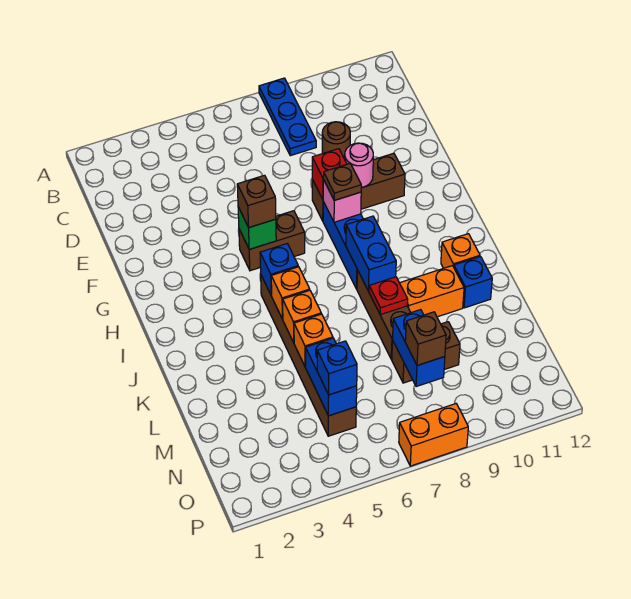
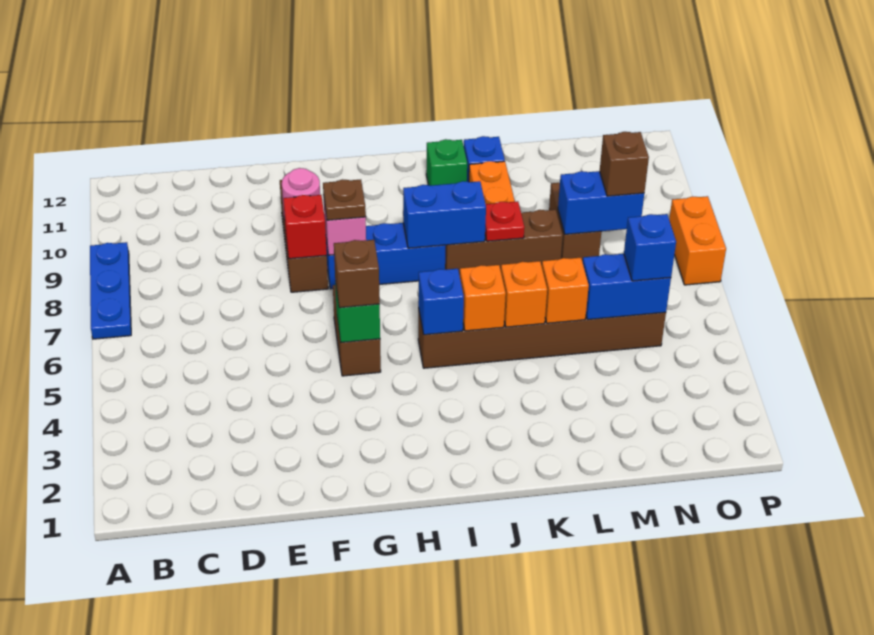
blue 1x3 plate [259,78,316,156] -> blue 1x3 plate turned to [90,242,131,339]
brown 1x1 round brick [322,122,350,159] -> none
orange 1x1 brick [441,234,480,268] -> green 1x1 brick [426,139,467,186]

